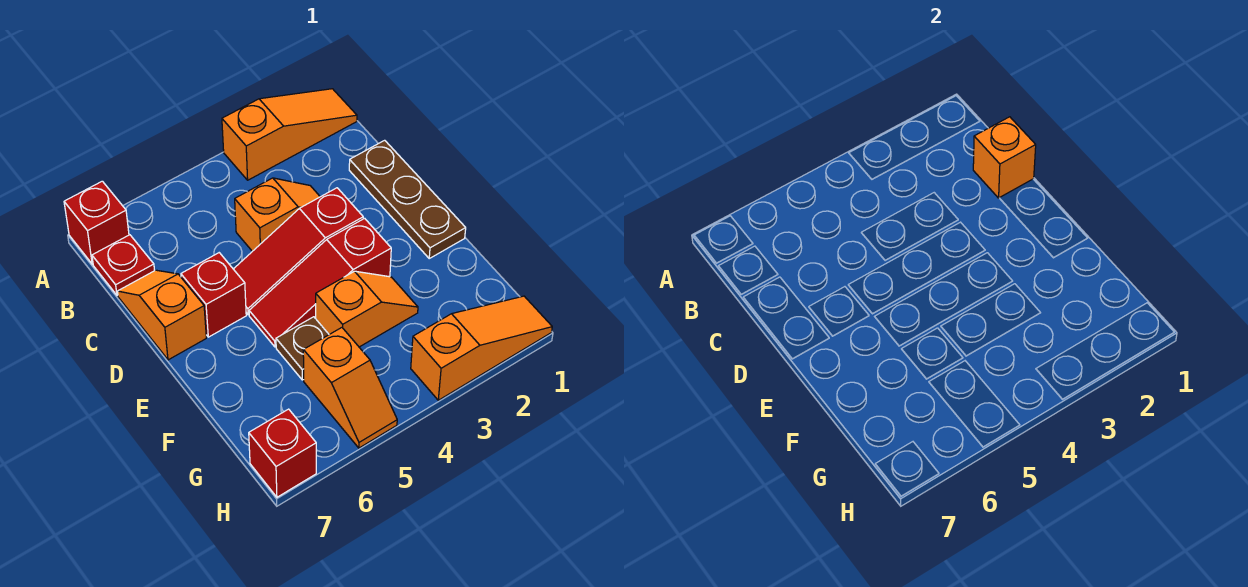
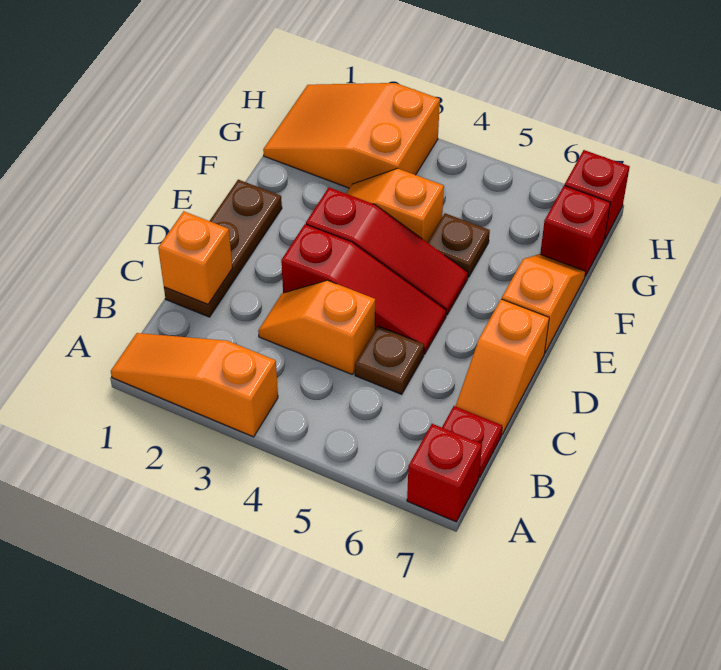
none -> brown 1x1 plate [355,326,424,394]
red 1x1 brick [181,253,246,337] -> red 1x1 brick moved to [540,186,610,276]
orange 1x2 slope [303,328,397,448] -> orange 1x2 slope moved to [502,254,586,352]
orange 1x3 slope [411,296,552,400] -> orange 2x3 slope [263,83,440,188]

